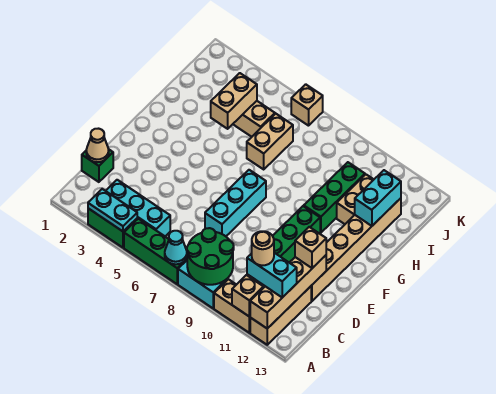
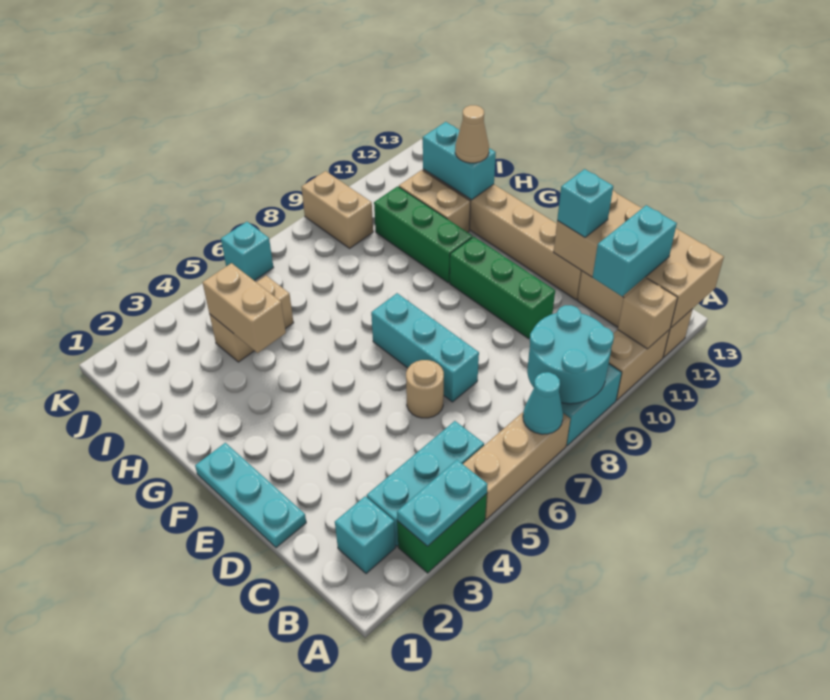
green 1x3 brick [124,219,187,284] -> tan 1x3 brick [463,412,570,519]
green 2x2 round brick [187,228,234,285] -> cyan 2x2 round brick [527,305,614,404]
tan 1x4 brick [250,255,326,329] -> tan 2x4 brick [554,190,724,328]
none -> cyan 1x1 brick [335,496,395,574]
tan 1x1 round brick [252,231,274,265] -> tan 1x1 round brick moved to [406,360,444,418]
green 1x1 brick [82,149,113,182] -> none
tan 1x1 cone [86,129,109,162] -> tan 1x1 cone moved to [455,105,489,163]
none -> cyan 1x3 plate [195,443,306,548]
tan 1x1 brick [295,227,326,268] -> cyan 1x1 brick [557,169,613,237]
tan 1x2 brick [247,114,293,169] -> tan 1x2 brick moved to [302,171,373,248]
tan 1x1 brick [291,84,323,126] -> cyan 1x1 brick [221,222,274,281]

